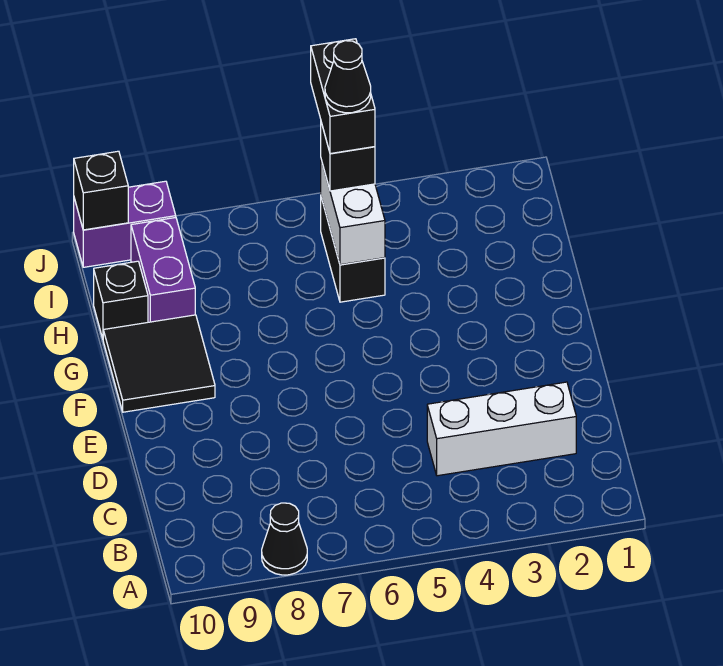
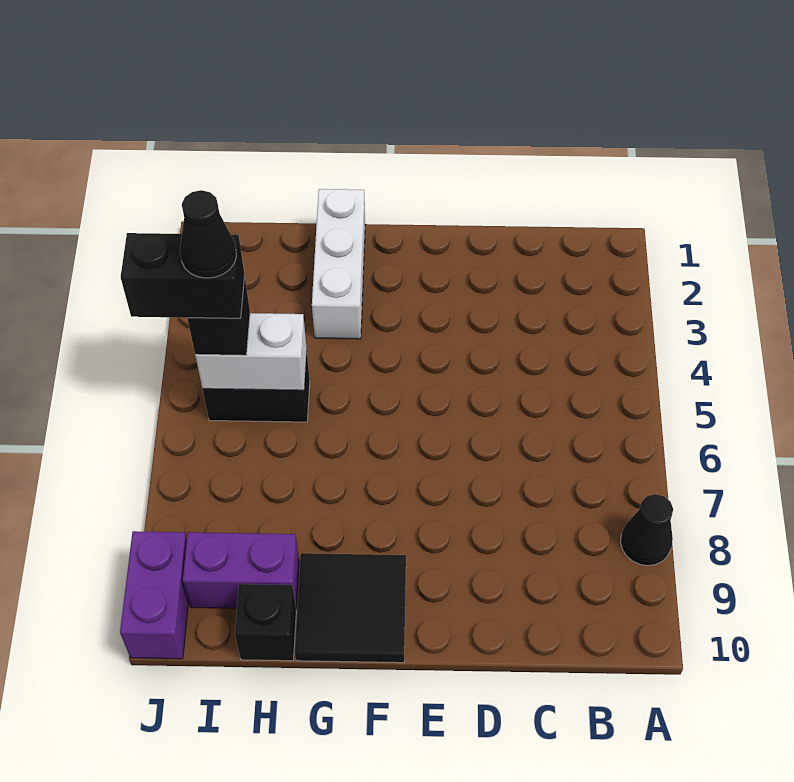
white 1x3 brick [427,382,576,476] -> white 1x3 brick moved to [312,189,365,339]
black 1x1 brick [74,151,128,230] -> none

